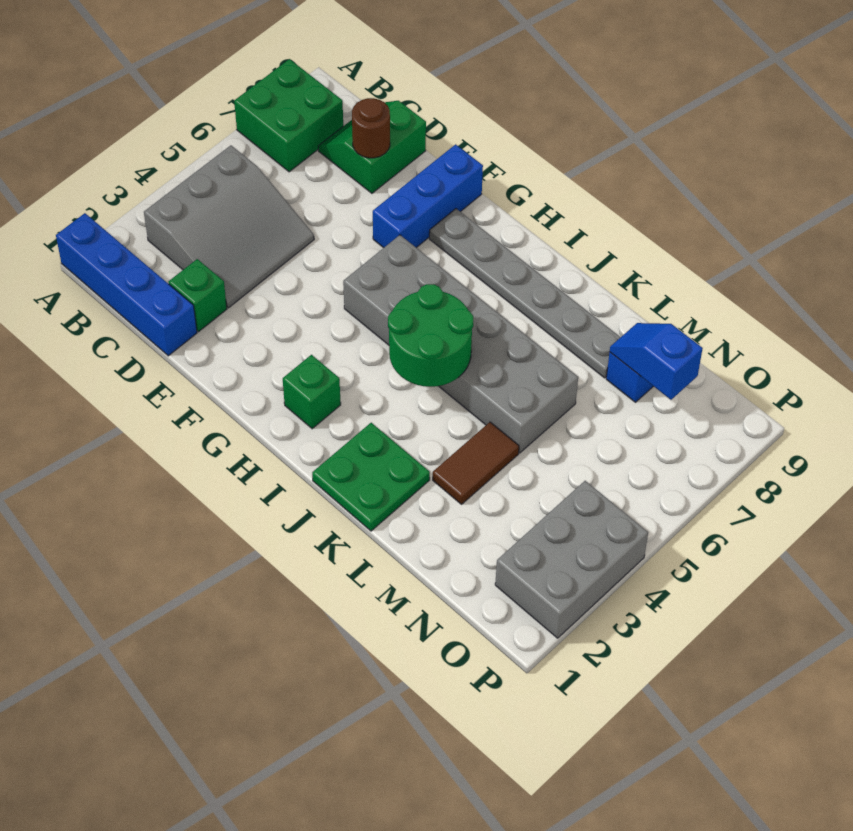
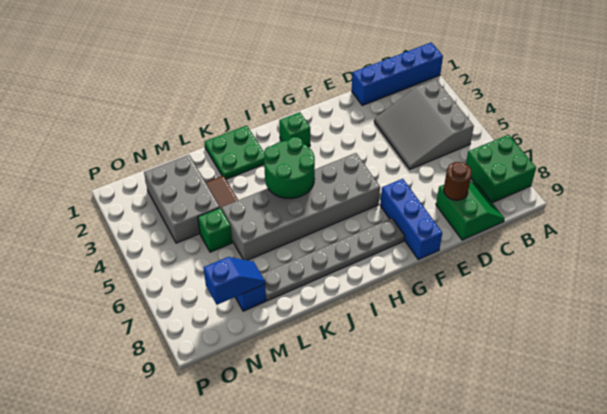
green 1x1 brick [169,259,227,332] -> green 1x1 brick moved to [198,208,232,252]
grey 2x3 brick [495,481,648,638] -> grey 2x3 brick moved to [144,155,220,243]

